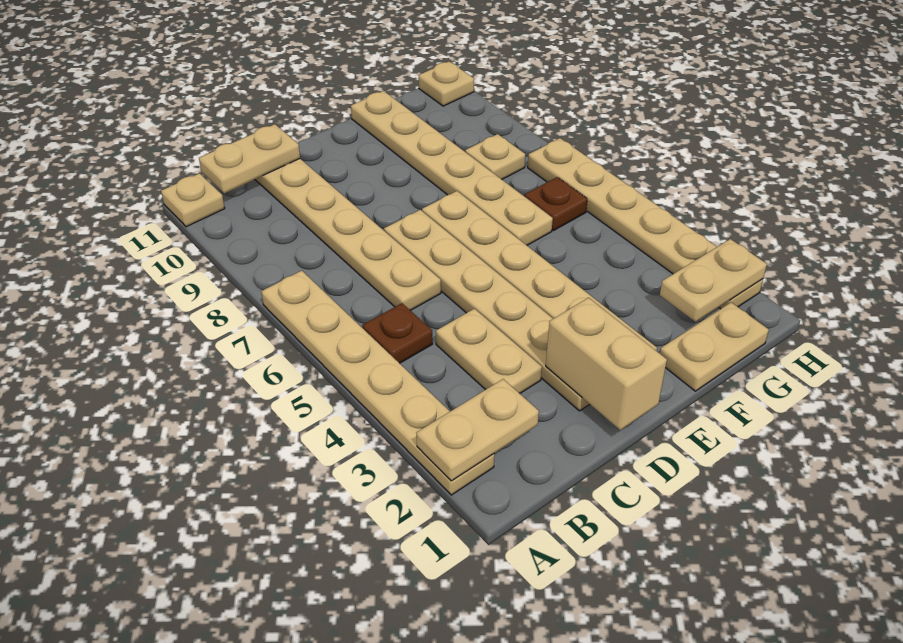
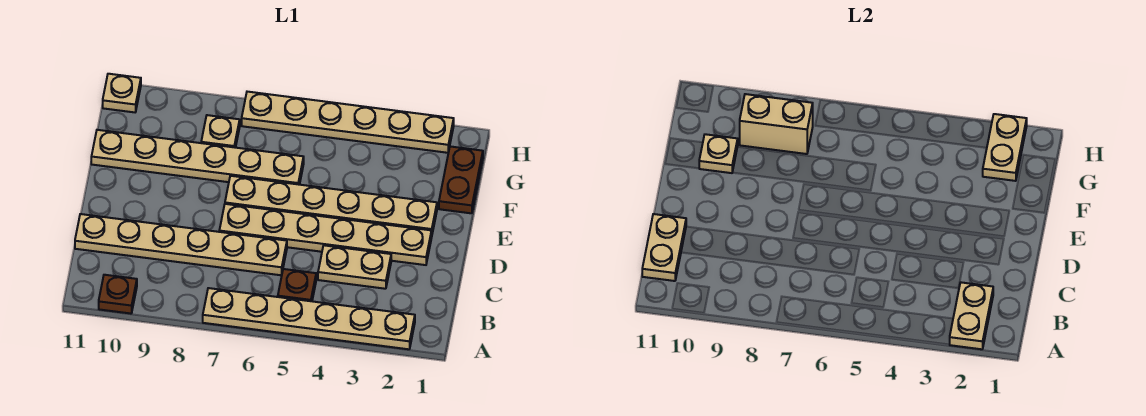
tan 1x1 plate [161,173,225,227] -> tan 1x1 plate moved to [699,134,738,173]
tan 1x2 brick [546,298,667,430] -> tan 1x2 brick moved to [740,94,813,154]
tan 1x2 plate [660,302,769,391] -> brown 1x2 plate [439,146,483,213]
brown 1x1 plate [524,177,587,231] -> brown 1x1 plate moved to [99,275,137,314]

